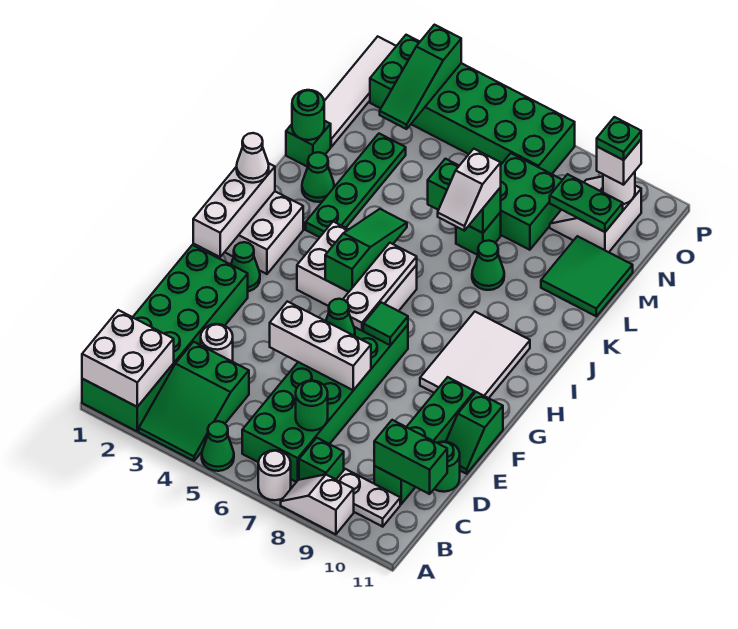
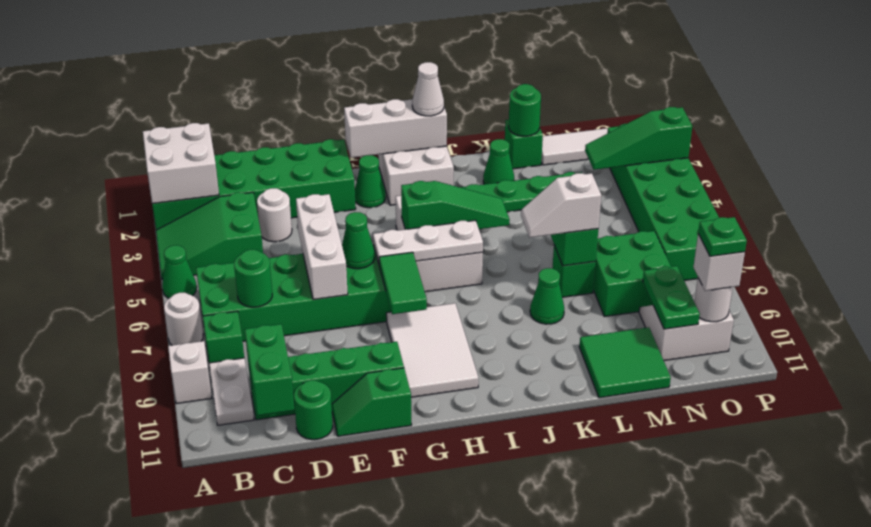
green 1x1 tile [363,302,408,345] -> green 1x2 tile [379,252,427,314]
white 2x3 tile [420,312,530,398] -> white 2x3 tile turned to [386,303,478,397]

